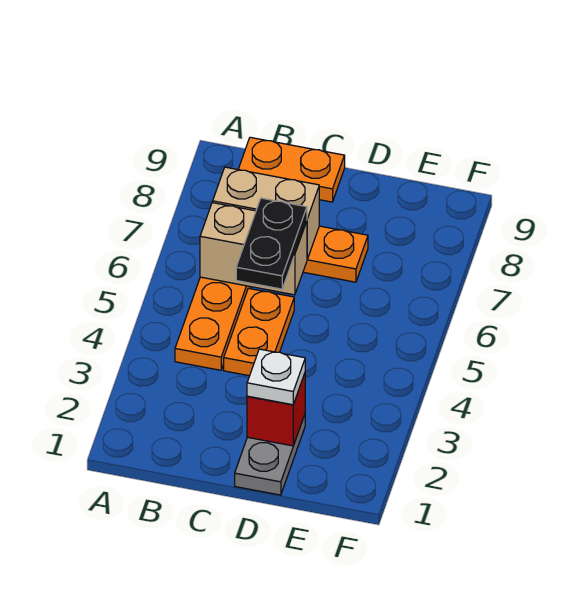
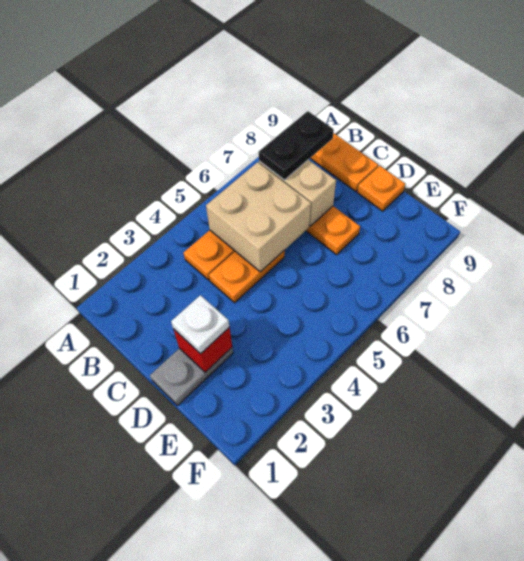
tan 1x2 brick [200,203,307,295] -> tan 2x2 brick [206,162,311,272]
black 1x2 plate [236,198,307,289] -> black 1x2 plate moved to [259,111,334,180]
none -> orange 1x1 plate [357,166,405,211]

